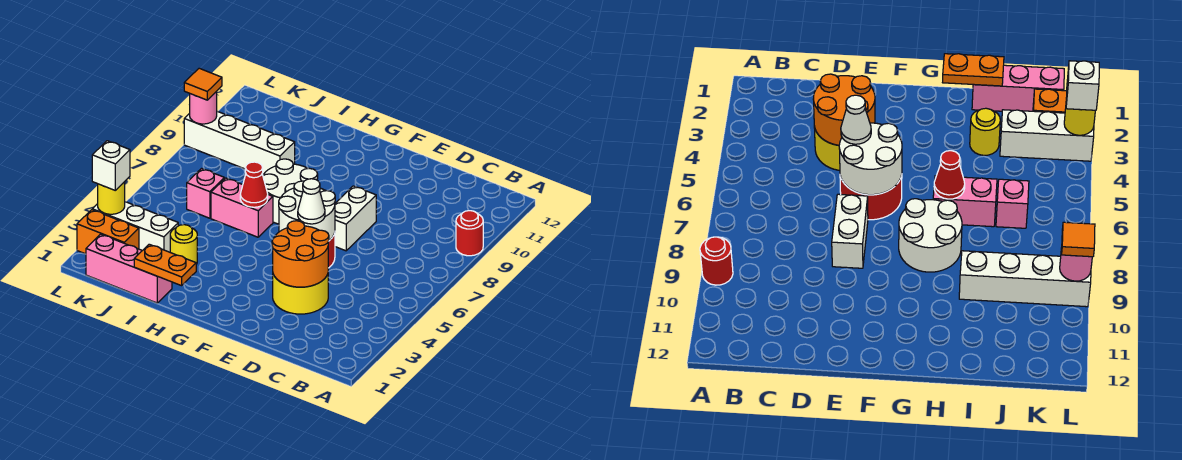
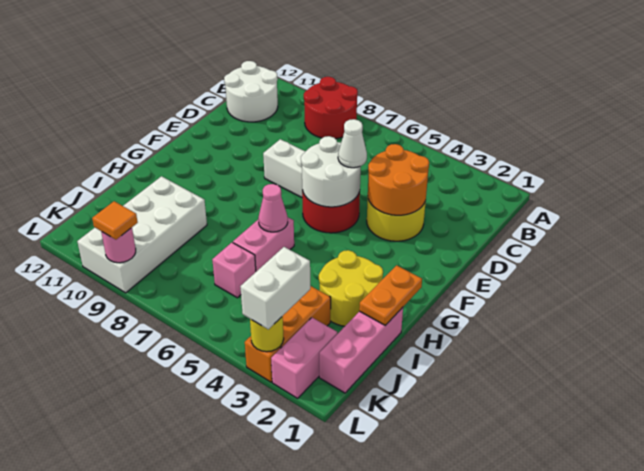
red 1x1 round brick [456,211,483,256] -> red 2x2 round brick [304,77,358,139]
white 2x2 round brick [263,159,318,224] -> white 2x2 round brick moved to [224,61,278,122]
red 1x1 cone [240,162,268,207] -> pink 1x1 cone [258,184,288,232]
yellow 1x1 round brick [170,225,197,264] -> yellow 2x2 round brick [319,250,383,326]
white 1x4 brick [184,111,295,175] -> white 2x4 brick [77,176,207,293]
white 1x3 brick [92,202,178,252] -> orange 1x3 brick [245,286,331,382]
orange 1x2 brick [77,210,139,254] -> pink 1x2 brick [271,318,337,398]
white 1x1 brick [92,141,130,190] -> white 1x2 brick [240,247,310,329]

